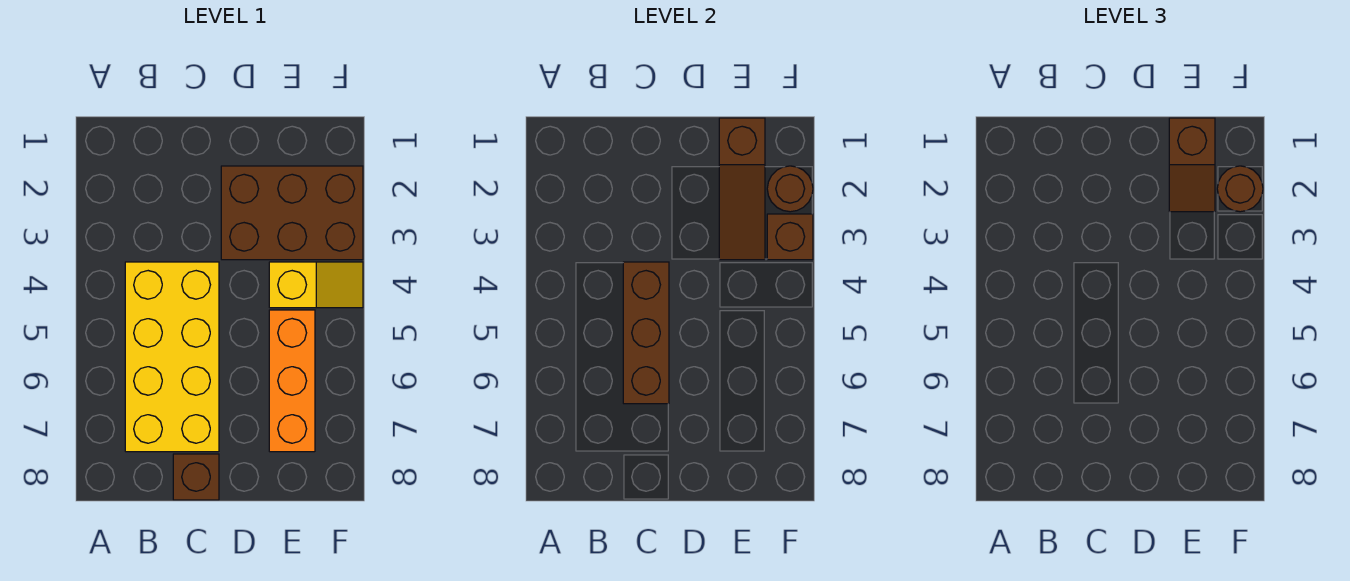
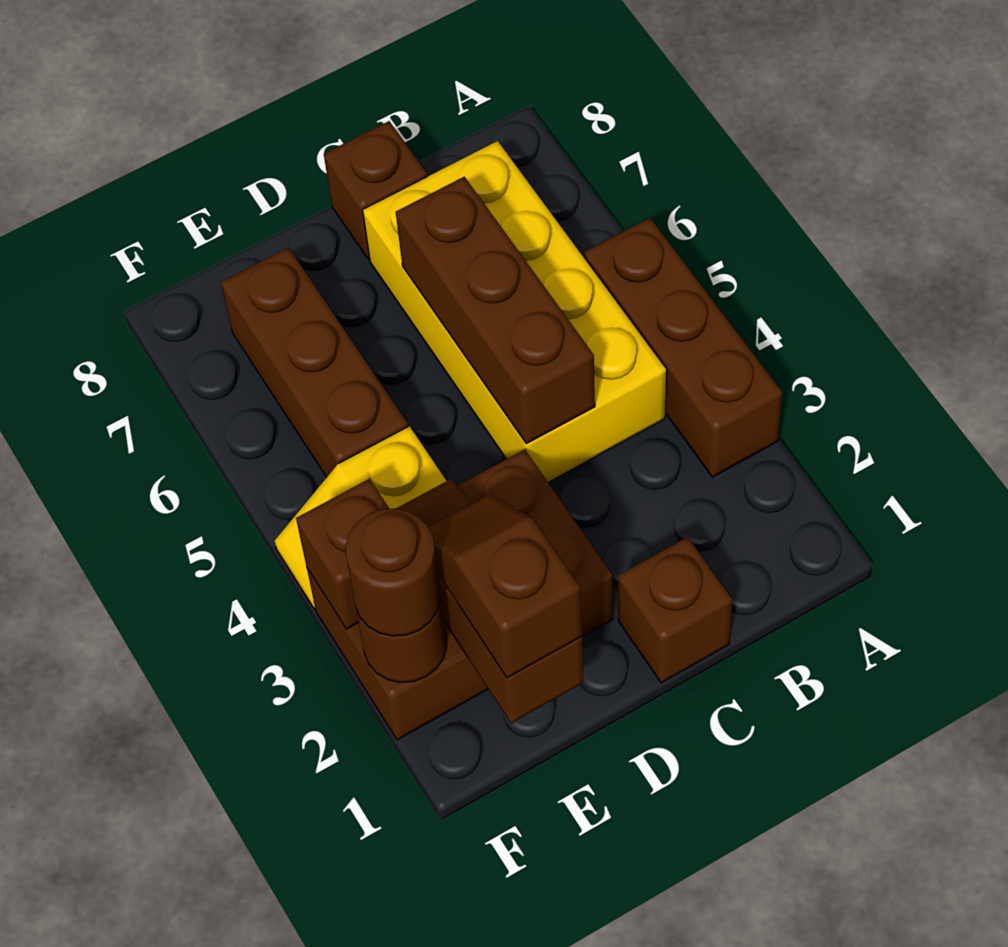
none -> brown 1x3 brick [584,218,782,477]
none -> brown 1x1 brick [618,537,732,683]
orange 1x3 brick [269,310,315,452] -> brown 1x3 brick [221,248,408,477]

